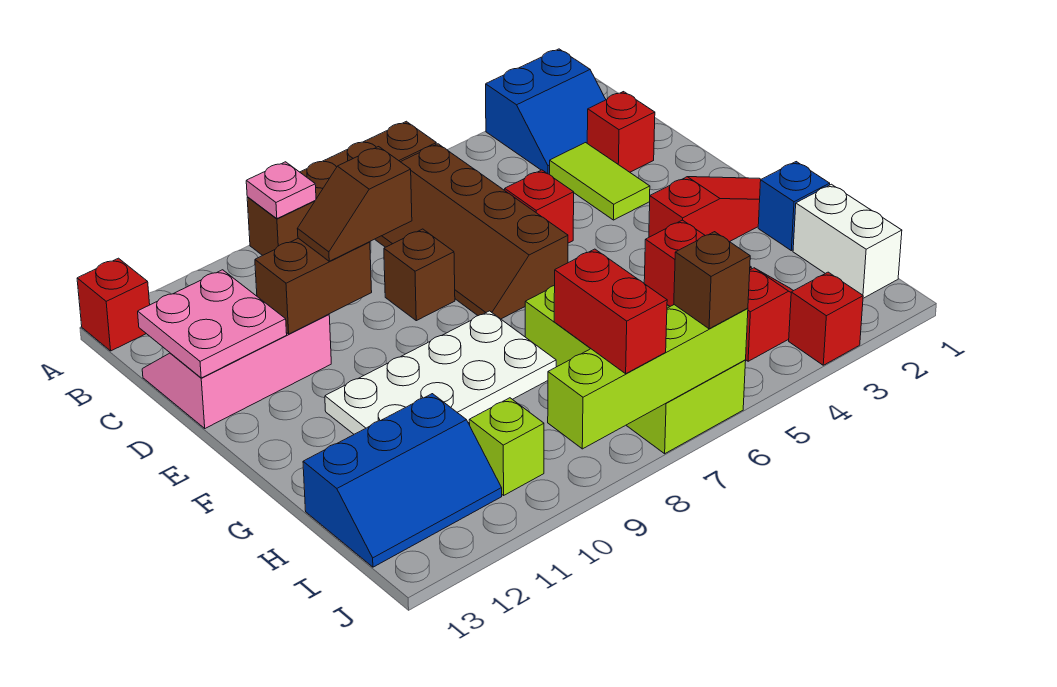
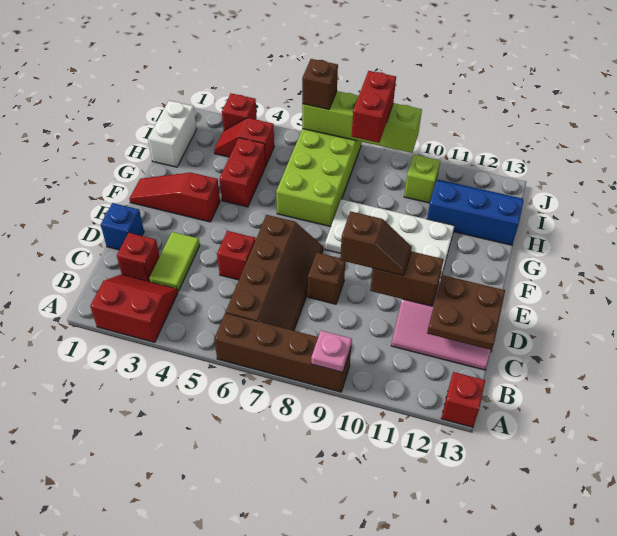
blue 2x2 slope [486,49,606,174] -> red 2x2 slope [90,275,178,342]
pink 2x2 plate [138,270,287,378] -> brown 2x2 plate [427,275,505,350]
blue 1x1 brick [758,162,830,251] -> blue 1x1 brick moved to [101,203,144,250]

